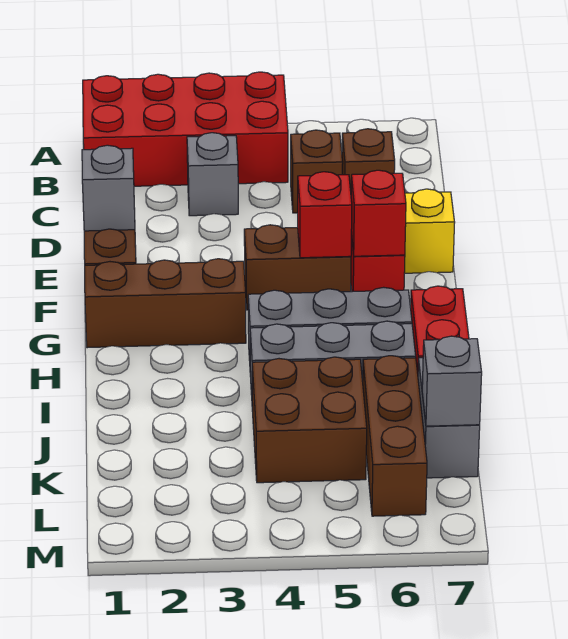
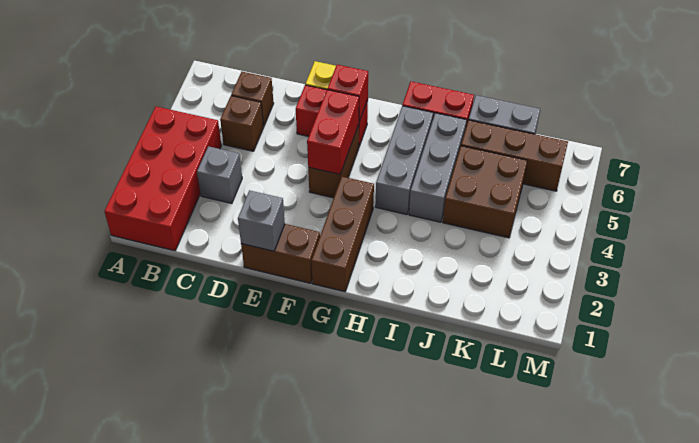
red 1x1 brick [298,172,352,258] -> red 1x2 brick [307,90,359,174]
grey 1x1 brick [422,336,482,426] -> none

